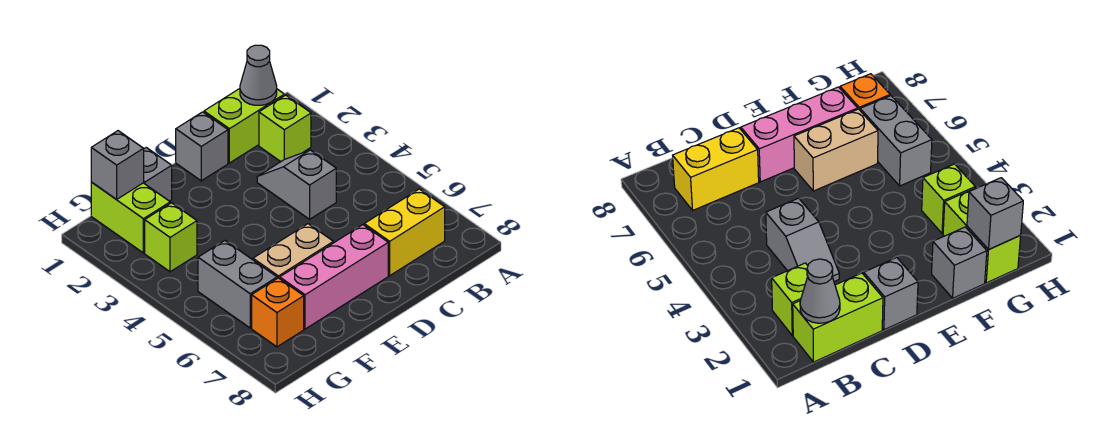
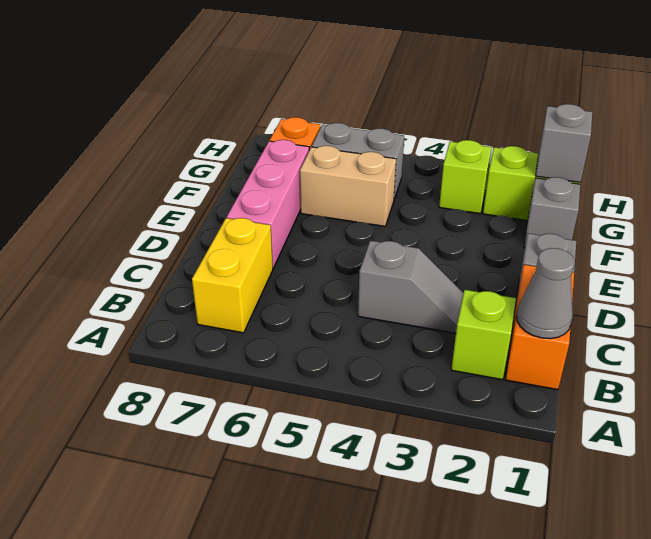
lime 1x2 brick [204,89,284,163] -> orange 1x2 brick [505,265,574,390]
tan 1x2 brick [253,224,333,279] -> tan 1x2 brick turned to [300,146,396,226]

